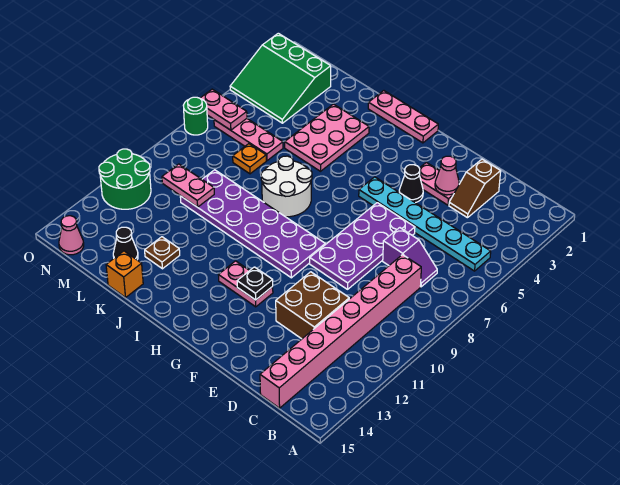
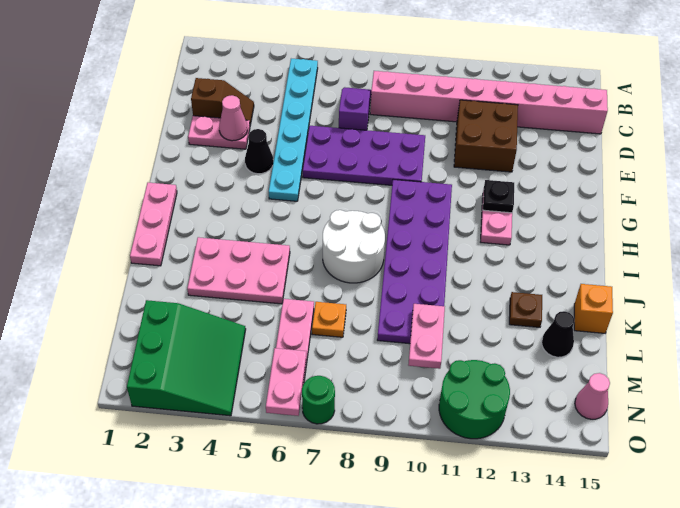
pink 1x2 plate [419,162,460,205] -> pink 1x2 plate turned to [188,116,250,149]

